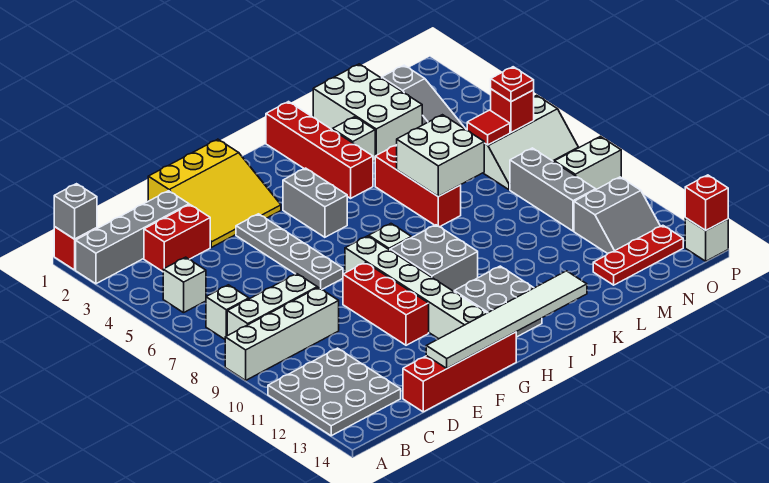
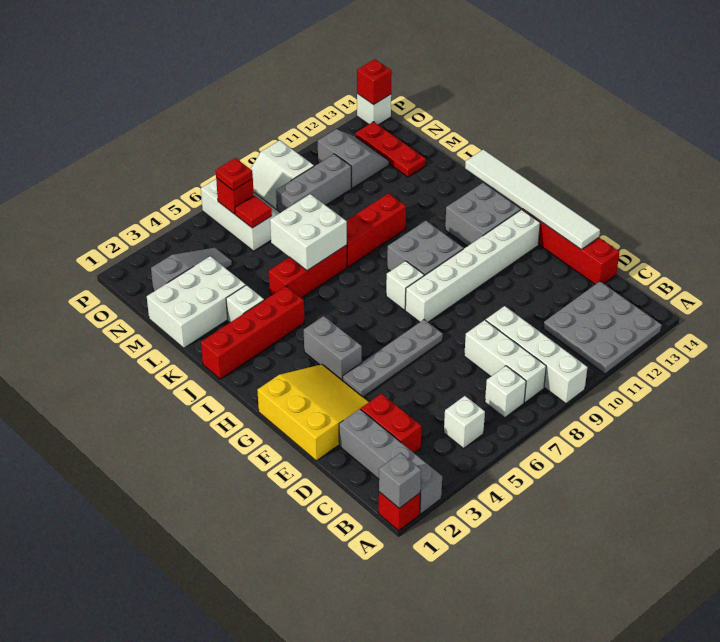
red 1x3 brick [343,262,429,345] -> red 1x3 brick moved to [346,193,406,267]
grey 1x2 brick [283,168,347,237] -> grey 1x2 brick turned to [304,316,362,381]

